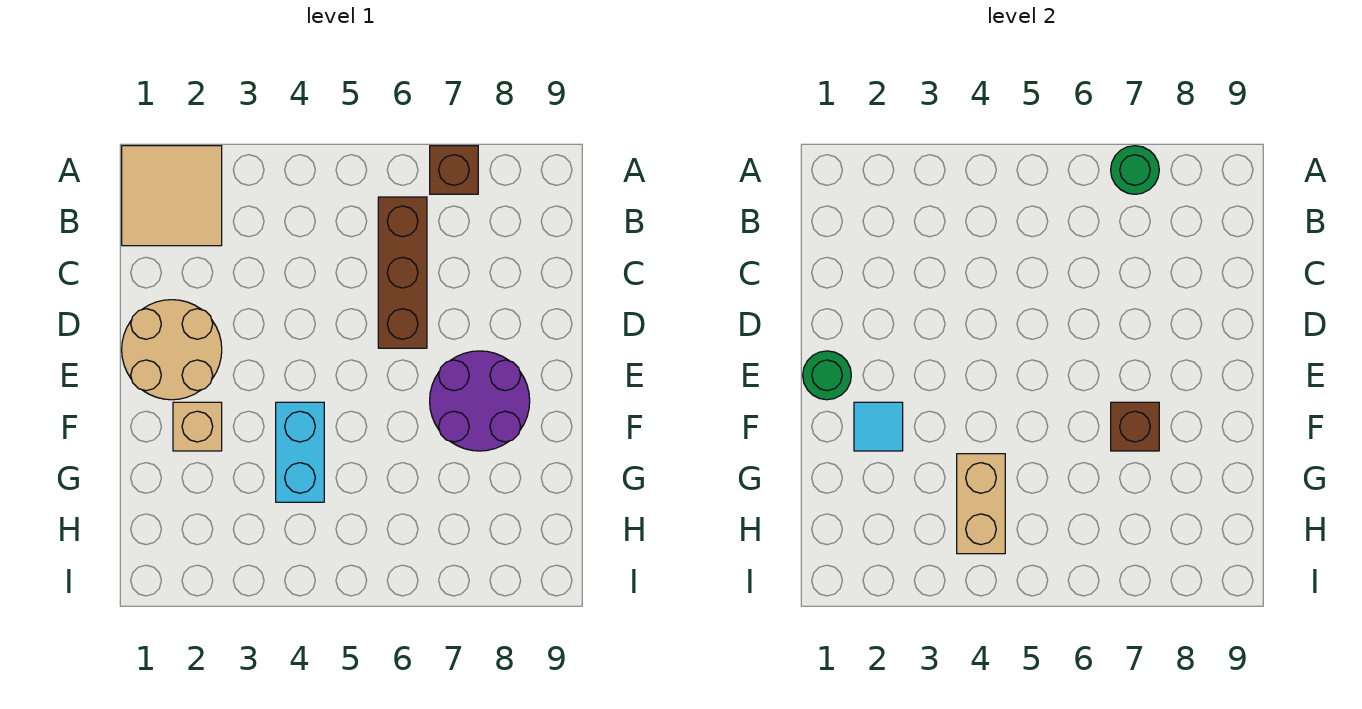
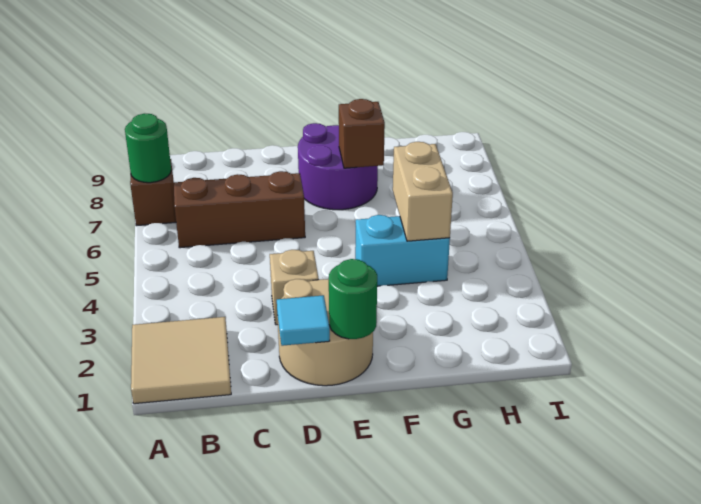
tan 1x1 brick [173,402,222,451] -> tan 1x1 brick moved to [270,250,319,325]
cyan 1x1 tile [854,402,903,451] -> cyan 1x1 tile moved to [277,295,330,346]
tan 1x2 brick [957,454,1005,554] -> tan 1x2 brick turned to [393,142,453,241]

